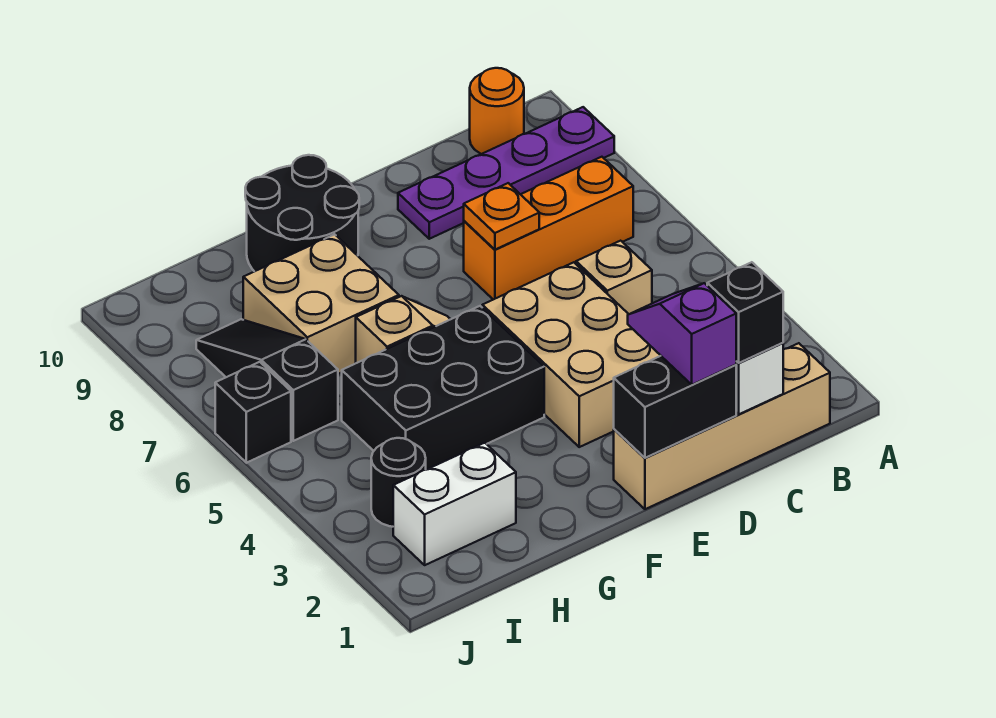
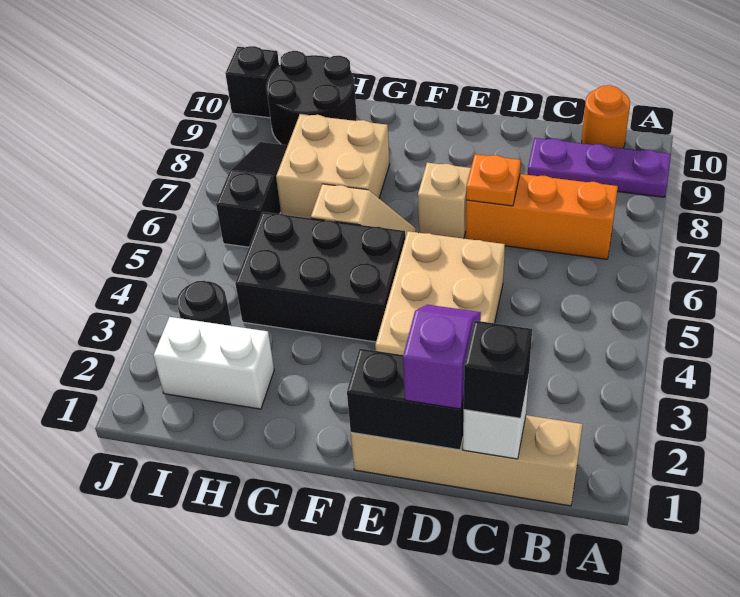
purple 1x4 plate [398,107,614,239] -> purple 1x3 plate [528,138,671,197]
tan 1x1 brick [576,241,652,314] -> tan 1x1 brick moved to [418,163,471,239]
black 2x2 round brick [245,155,359,272] -> black 2x2 round brick moved to [266,51,357,145]
black 1x1 brick [215,362,291,463] -> black 1x1 brick moved to [225,46,279,118]

